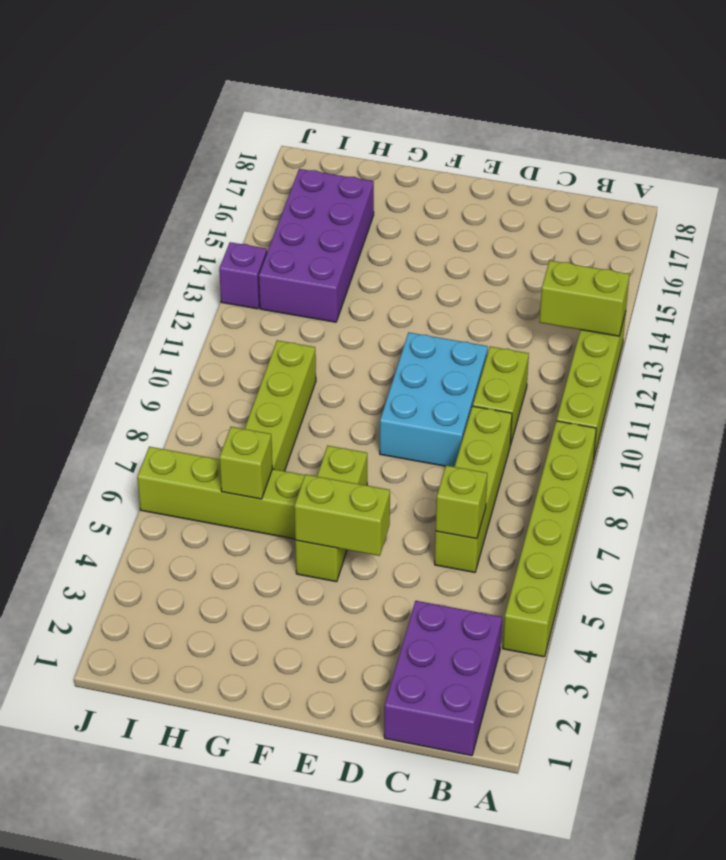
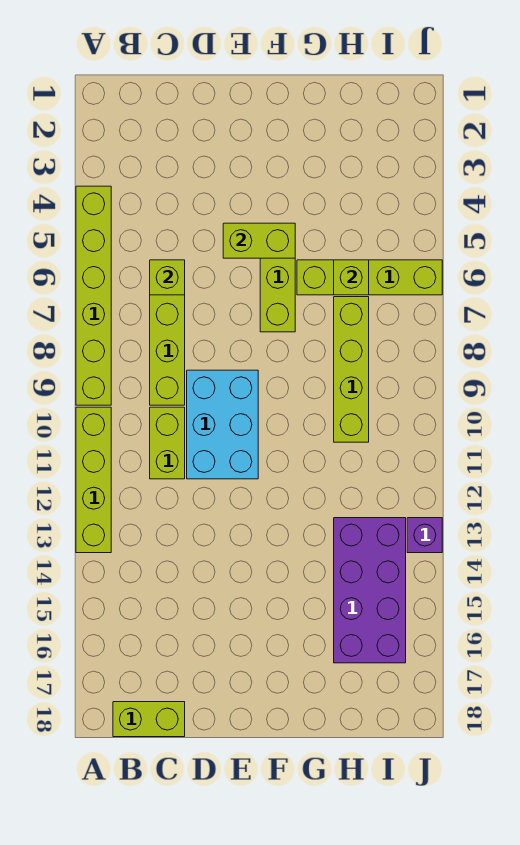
lime 1x2 brick [539,261,630,336] -> lime 1x2 brick moved to [113,702,185,737]
purple 2x3 brick [384,601,502,756] -> none

